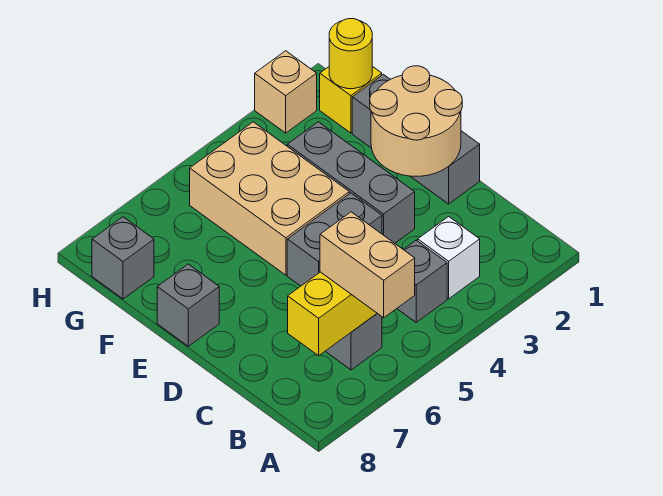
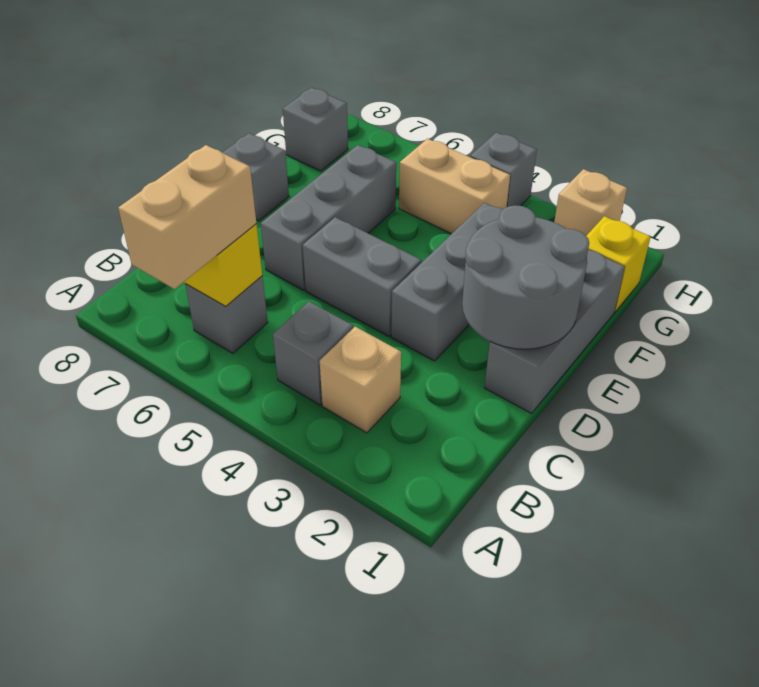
white 1x1 brick [418,217,480,299] -> tan 1x1 brick [320,327,401,433]
tan 2x2 round brick [370,66,462,176] -> grey 2x2 round brick [462,205,589,349]
none -> grey 1x3 brick [261,145,396,290]
tan 2x3 brick [190,122,349,275] -> tan 1x2 brick [399,139,510,234]
yellow 1x1 round brick [329,19,372,89] -> none
none -> grey 1x1 brick [470,132,537,207]

